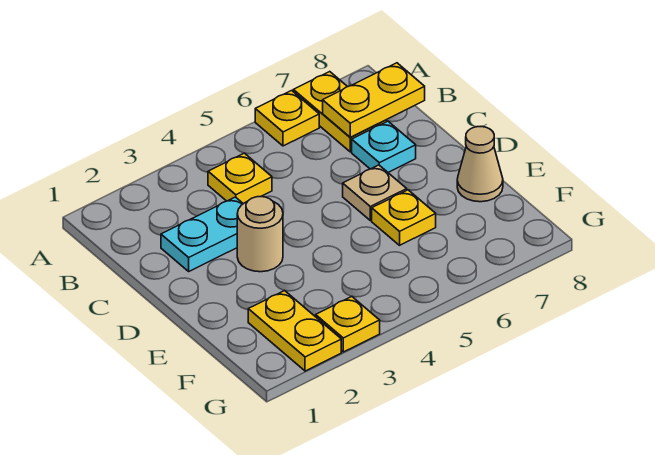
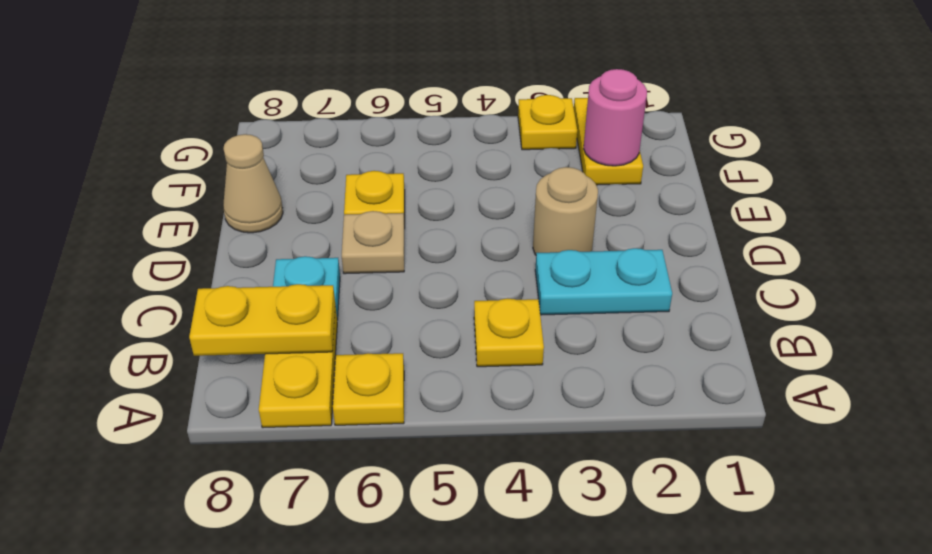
none -> pink 1x1 round brick [584,69,647,166]

